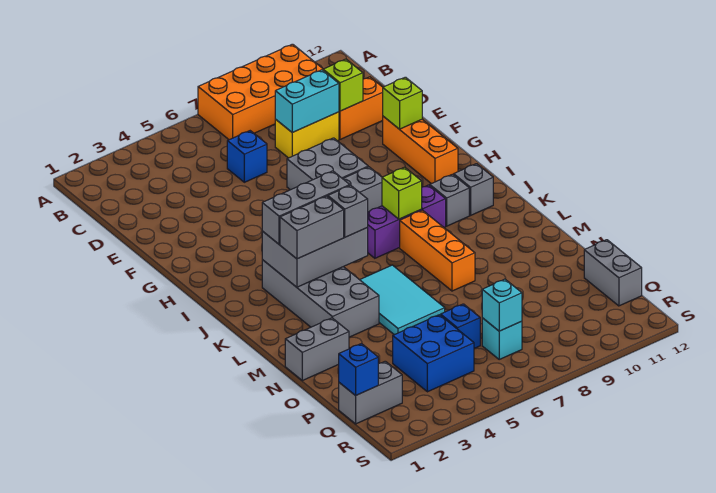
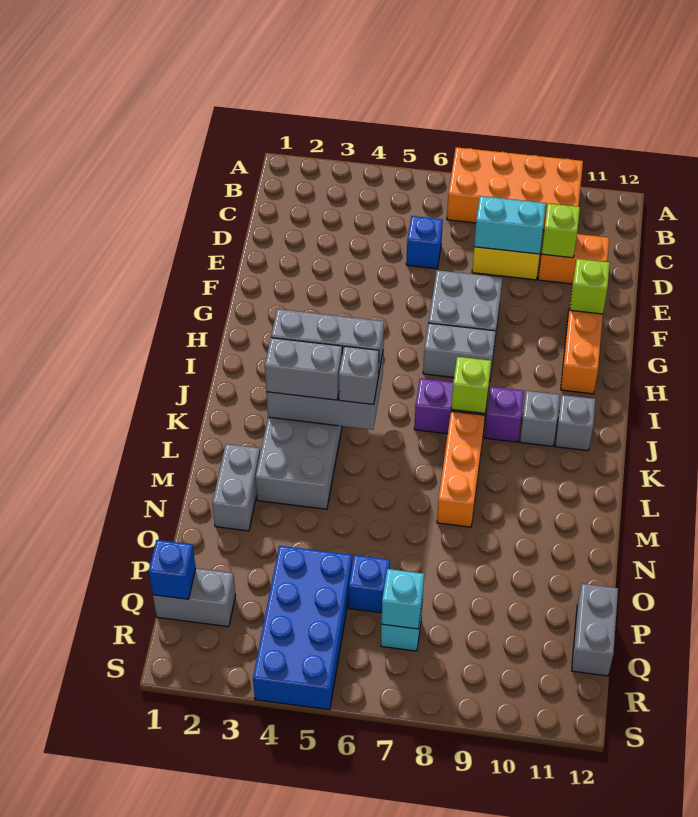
cyan 2x3 tile [360,265,445,335] -> none
grey 1x2 brick [285,318,349,381] -> grey 1x2 brick turned to [212,444,260,531]
blue 2x2 brick [393,315,474,392] -> blue 2x4 brick [253,546,352,710]

